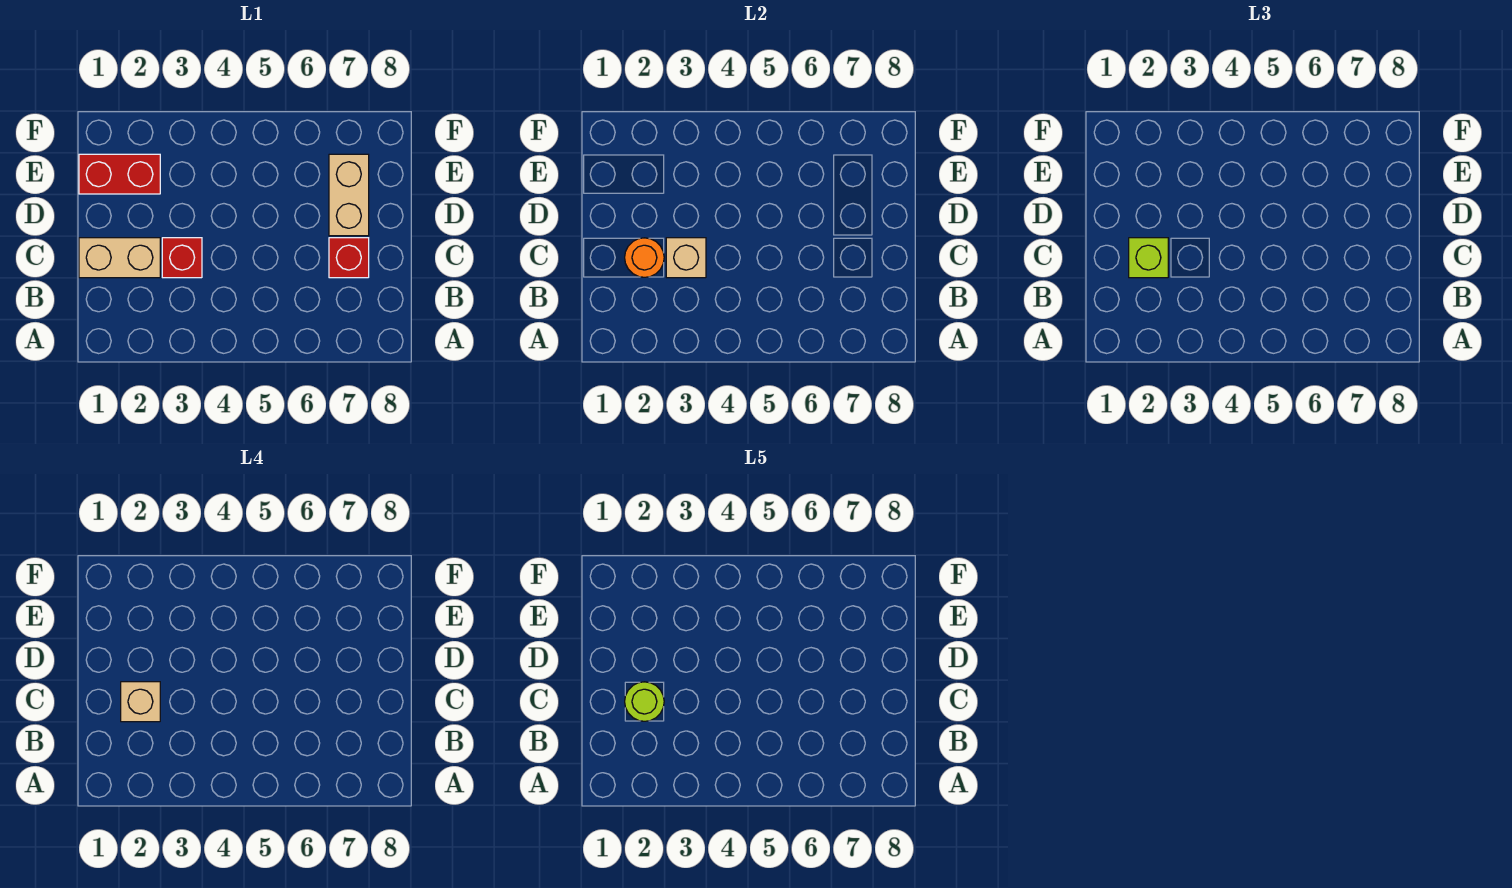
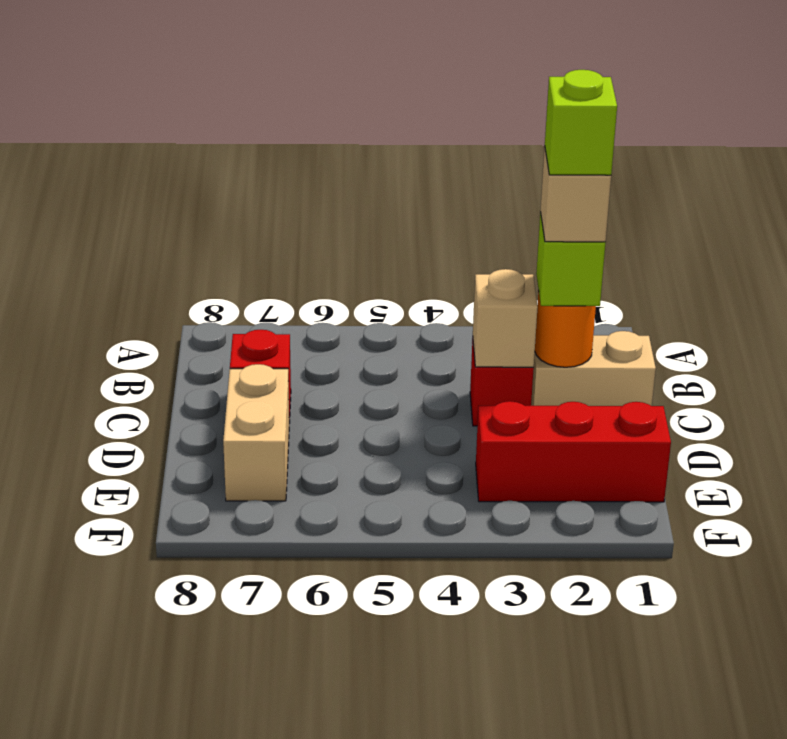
lime 1x1 round brick [625,682,664,721] -> lime 1x1 brick [545,70,617,175]
red 1x2 brick [79,154,160,194] -> red 1x3 brick [476,401,671,502]

